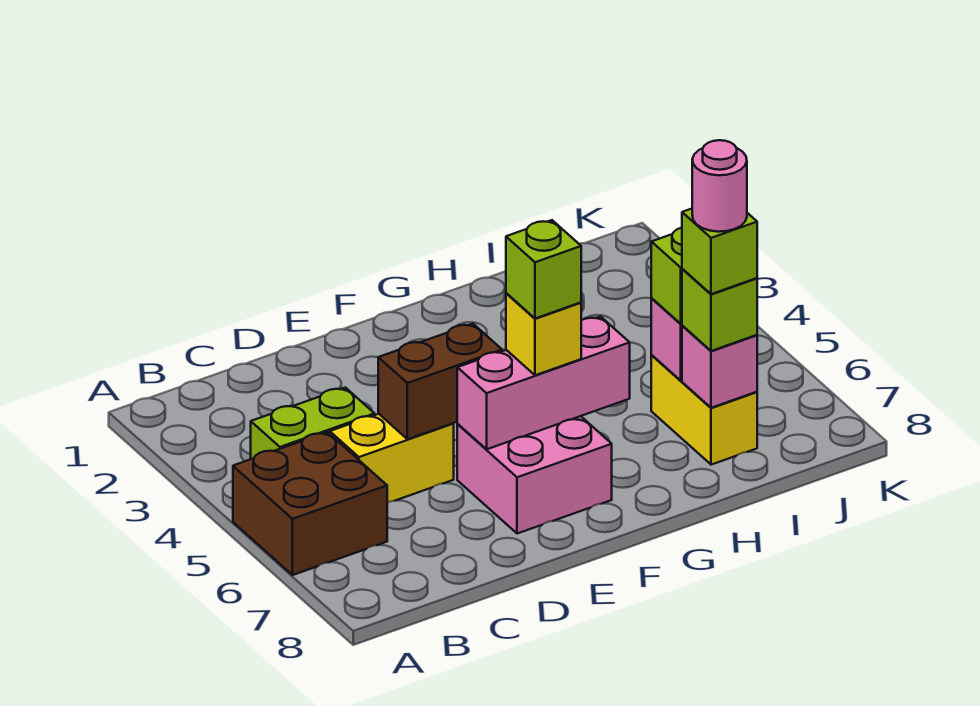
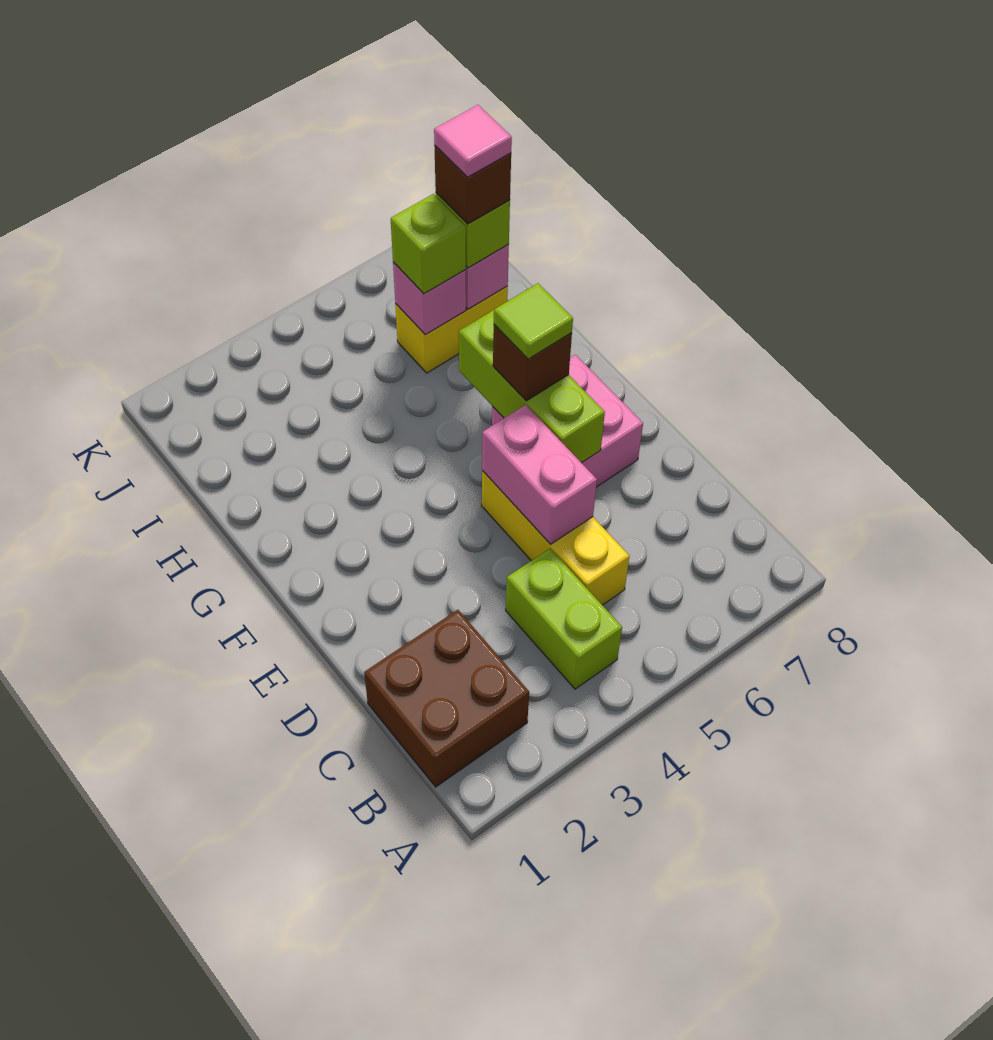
brown 2x2 brick [233,432,387,575] -> brown 2x2 brick moved to [364,610,529,787]
yellow 1x2 brick [330,414,454,503] -> yellow 1x3 brick [482,471,629,605]
brown 1x2 brick [378,324,502,439] -> pink 1x2 brick [482,405,597,544]
pink 1x3 brick [457,317,630,449] -> lime 1x3 brick [459,310,605,463]
yellow 1x1 brick [506,293,581,375] -> brown 1x1 brick [493,325,572,401]
lime 1x1 brick [506,220,581,318] -> lime 1x1 tile [494,283,573,359]
lime 1x1 brick [682,209,757,294] -> brown 1x1 brick [434,146,511,224]
pink 1x1 round brick [692,140,747,232] -> pink 1x1 tile [434,105,512,177]

